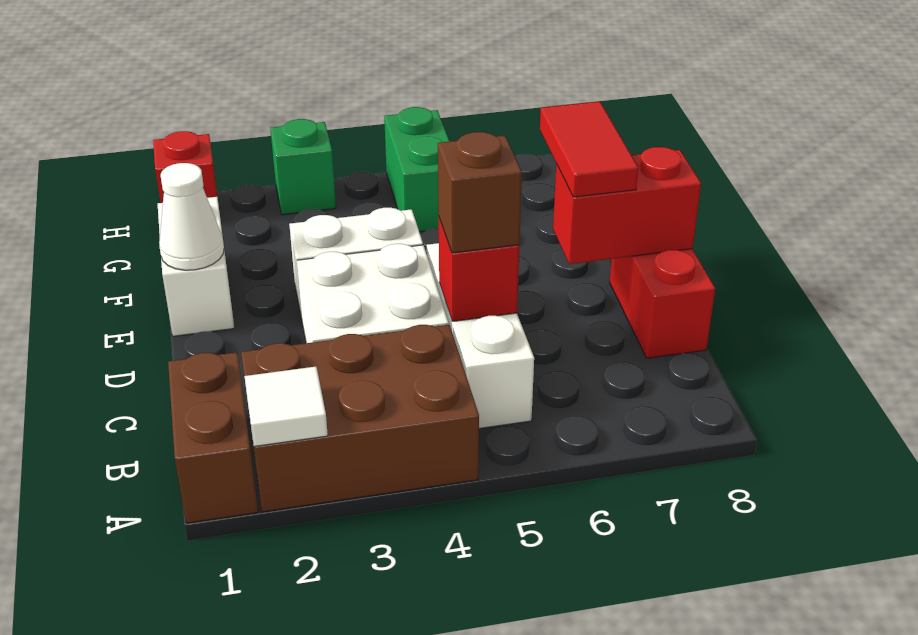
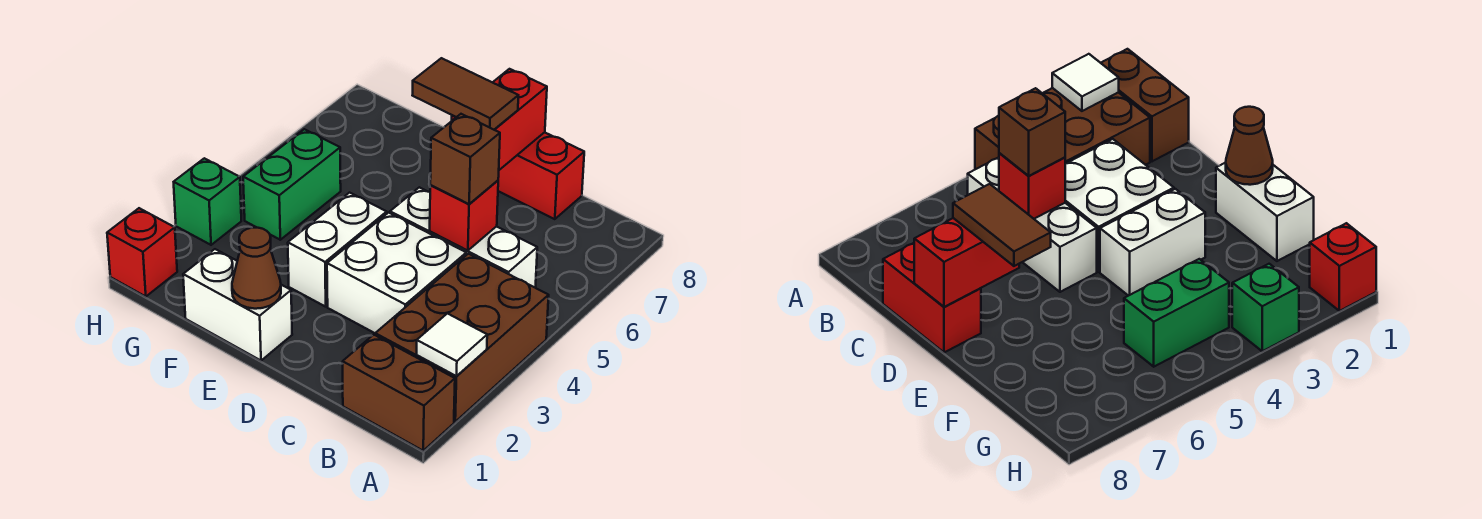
red 1x2 tile [540,101,638,197] -> brown 1x2 tile [412,58,518,130]
white 1x1 cone [159,163,224,270] -> brown 1x1 cone [232,228,281,309]
green 1x2 brick [384,107,450,232] -> green 1x2 brick turned to [243,129,341,240]

